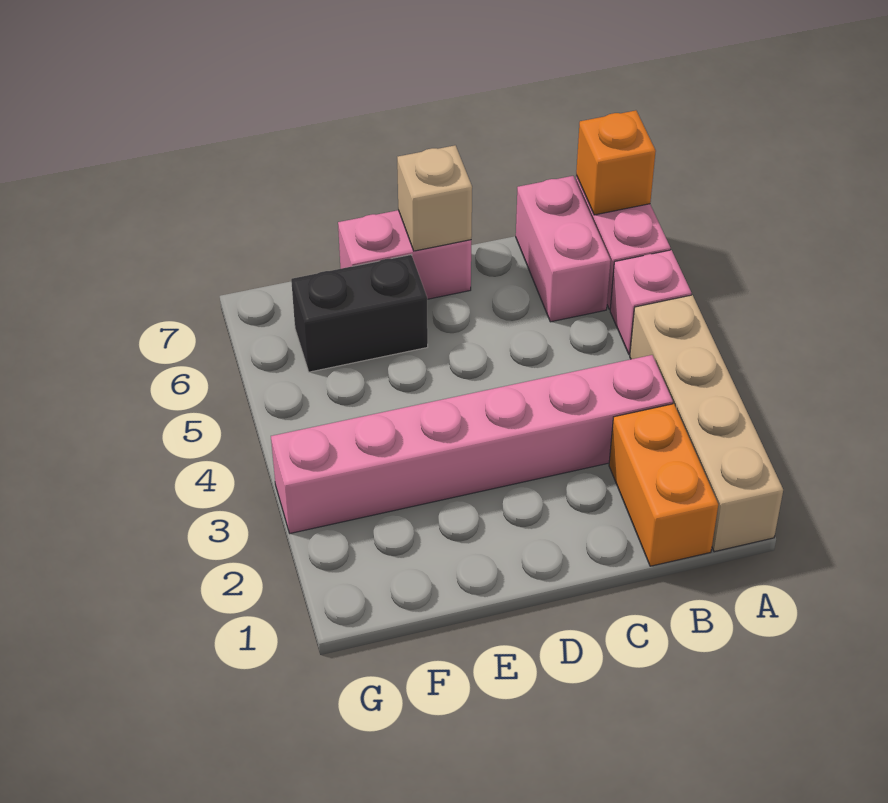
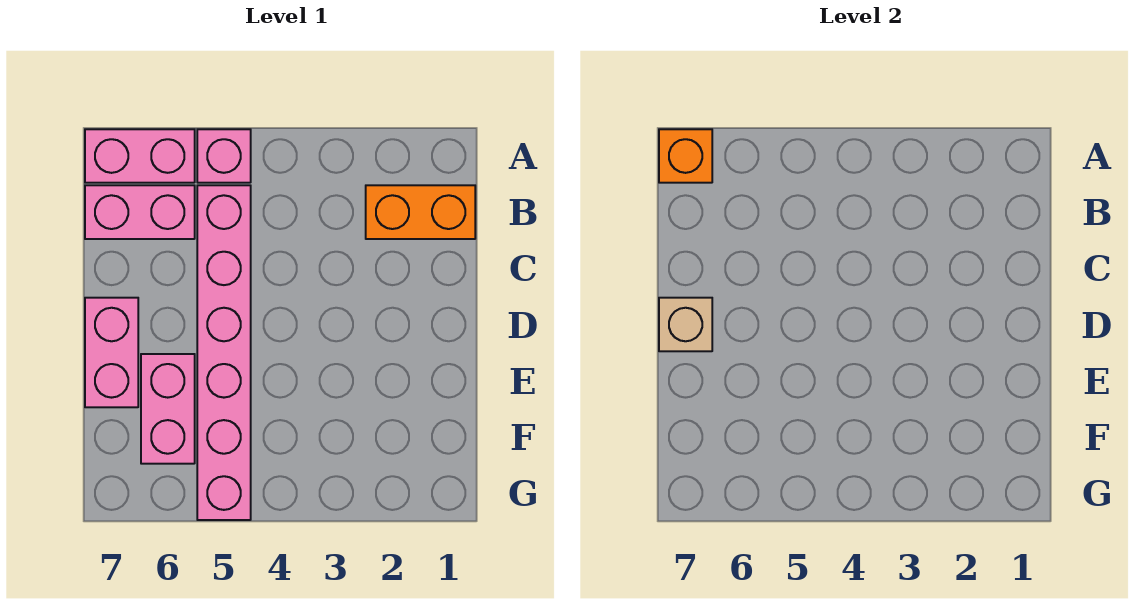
tan 1x4 brick [630,295,783,552] -> none
pink 1x6 brick [271,355,673,533] -> pink 1x6 brick moved to [197,185,251,520]
black 1x2 brick [291,255,428,372] -> pink 1x2 brick [141,354,195,464]

